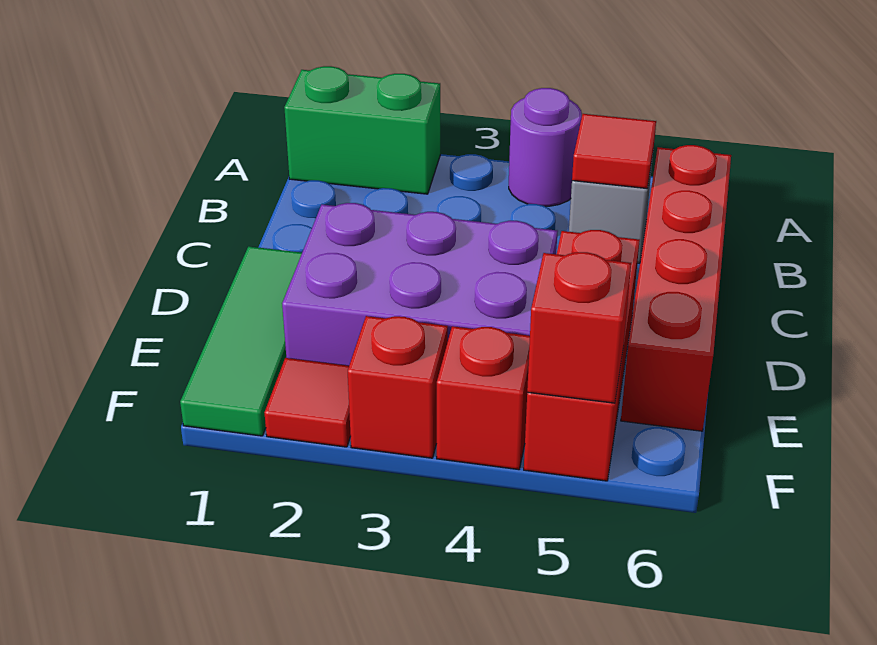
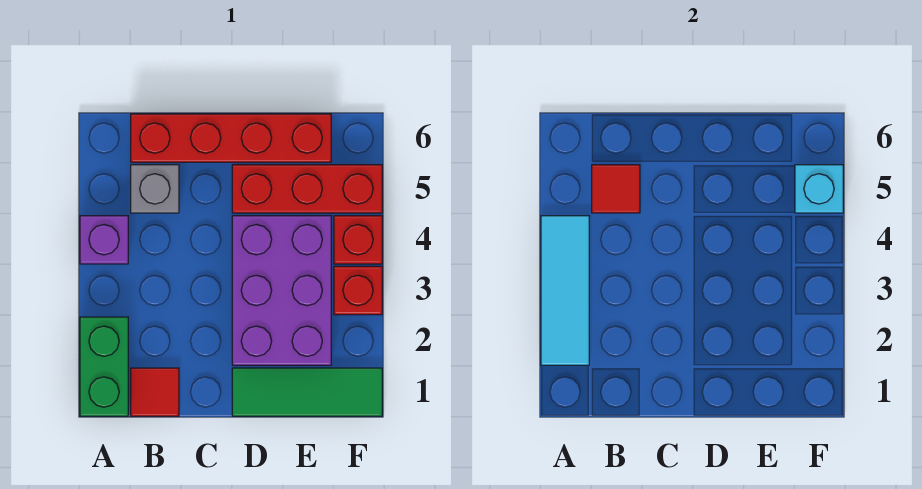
none -> cyan 1x3 tile [541,216,589,365]
purple 1x1 round brick [509,88,582,206] -> purple 1x1 brick [80,216,128,264]
red 1x1 tile [264,358,351,447] -> red 1x1 tile moved to [131,368,179,416]
red 1x1 brick [527,252,631,403] -> cyan 1x1 brick [795,165,843,213]

